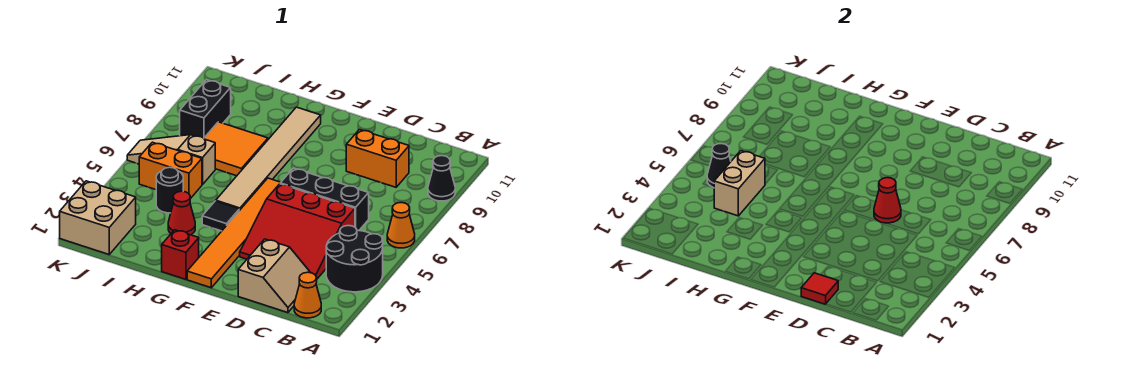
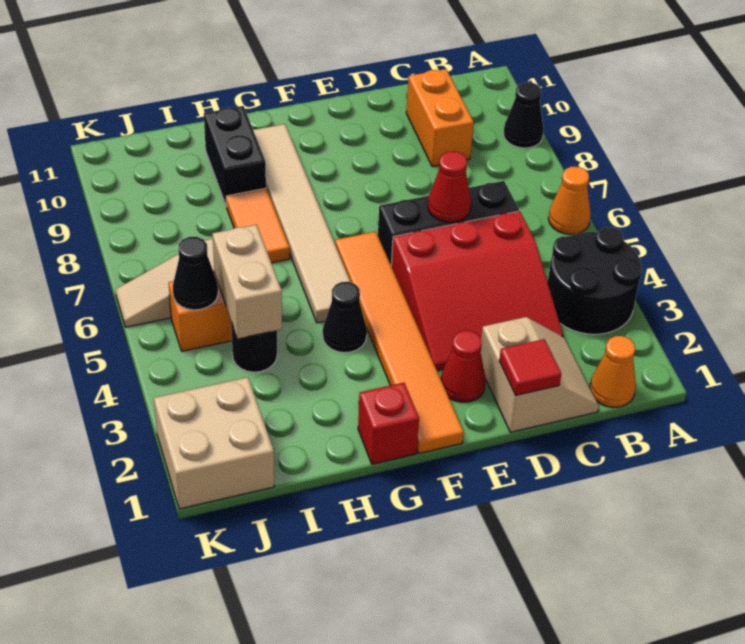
orange 1x2 brick [346,130,409,187] -> orange 1x2 brick turned to [406,69,474,167]
black 1x1 tile [202,201,239,231] -> black 1x1 cone [323,282,367,353]
red 1x1 cone [168,191,195,235] -> red 1x1 cone moved to [441,331,486,402]
orange 2x2 tile [204,122,268,176] -> orange 1x2 tile [226,188,290,263]
black 1x2 brick [180,80,231,138] -> black 1x2 brick moved to [204,106,266,207]

